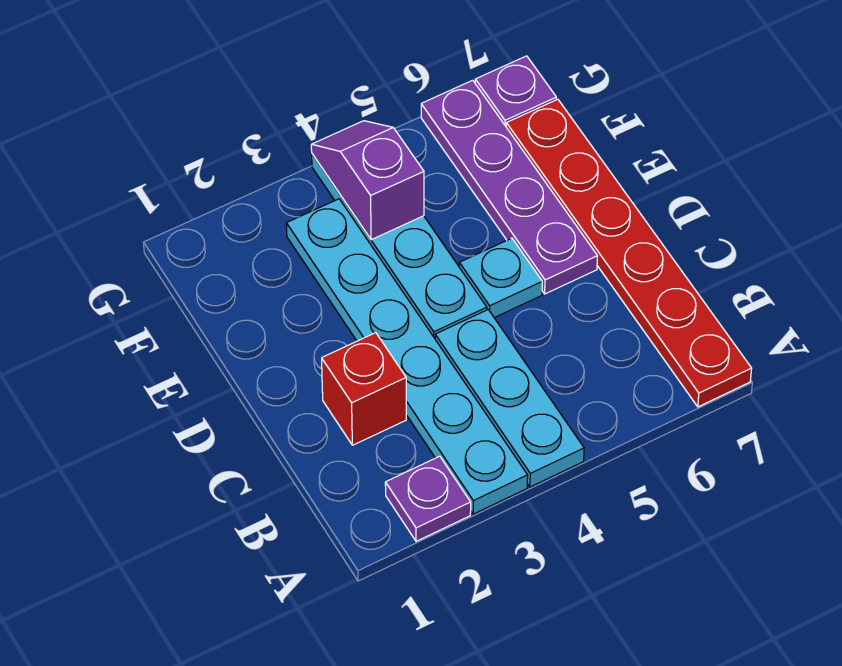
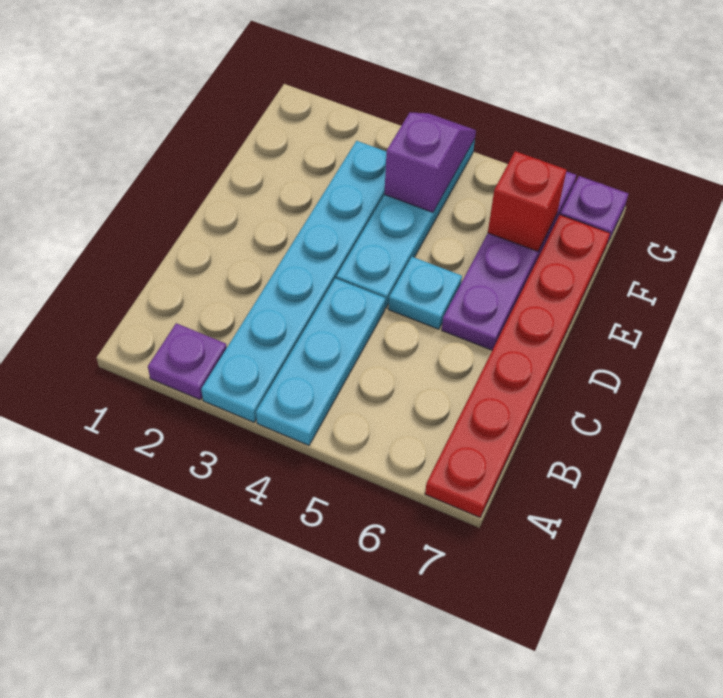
red 1x1 brick [322,333,406,445] -> red 1x1 brick moved to [488,151,566,251]

